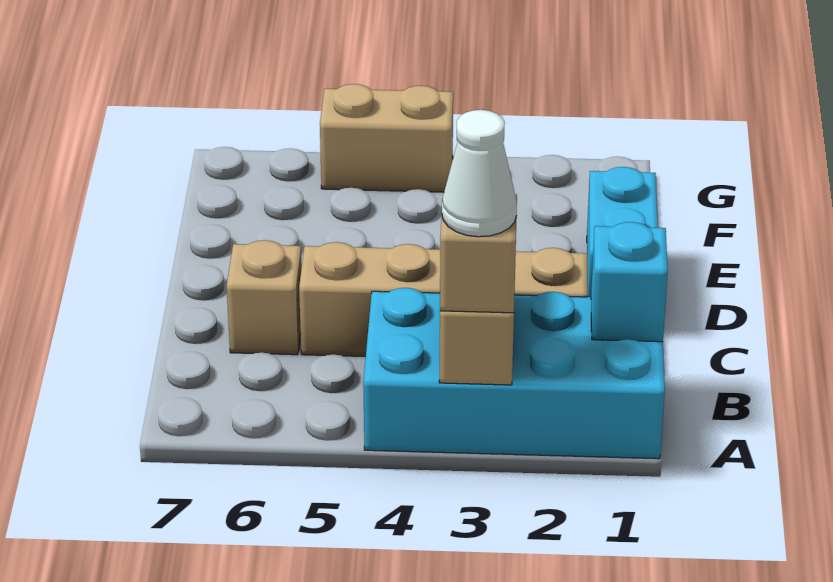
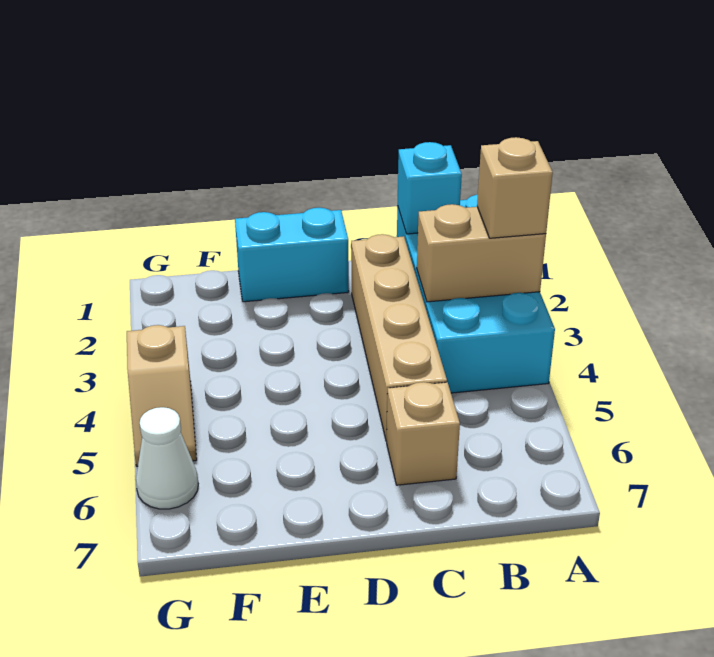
white 1x1 cone [442,110,517,237] -> white 1x1 cone moved to [136,407,198,509]
tan 1x2 brick [320,84,453,192] -> tan 1x2 slope [127,325,197,466]

